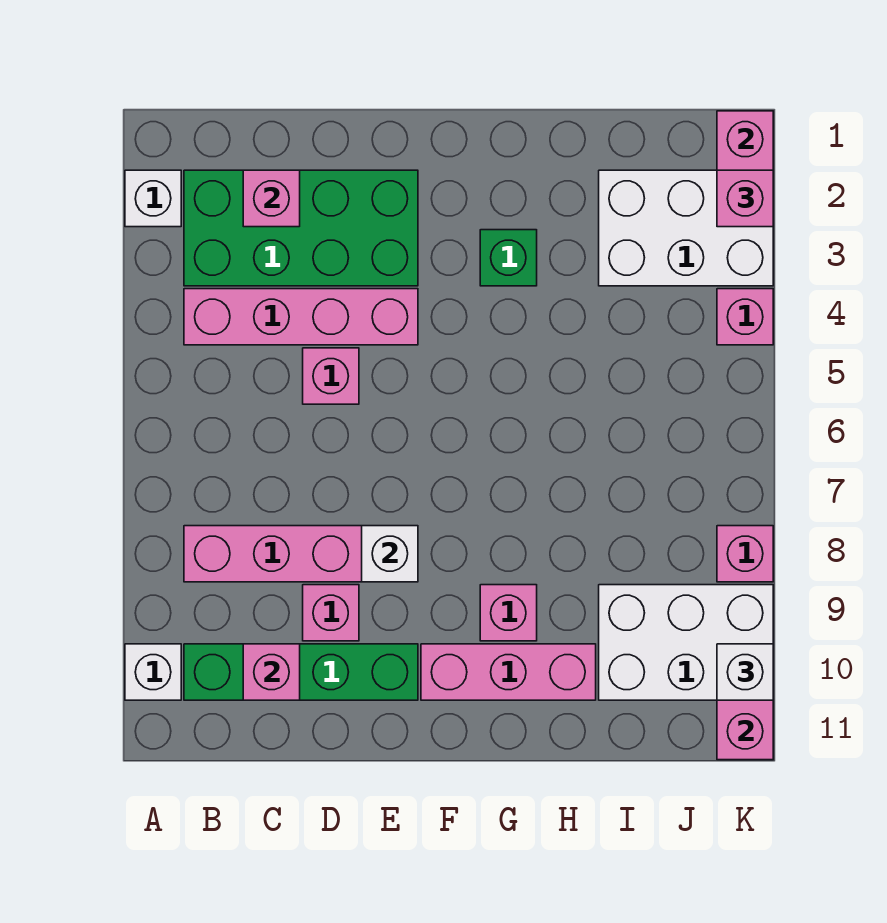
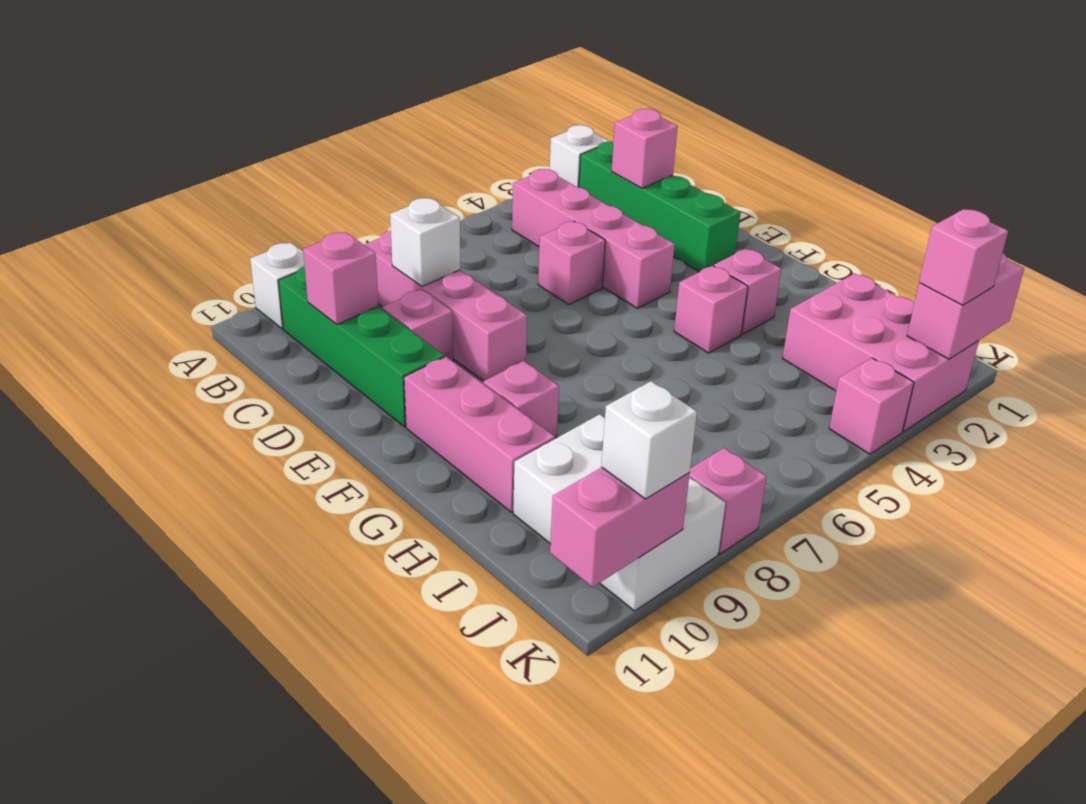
green 2x4 brick [184,170,418,286] -> green 1x4 brick [579,141,741,272]
white 1x1 brick [362,526,418,582] -> white 1x1 brick moved to [390,198,460,287]
green 1x1 brick [480,230,537,286] -> pink 1x1 brick [714,249,781,334]
none -> pink 1x1 brick [674,266,748,353]
white 2x3 brick [599,170,773,286] -> pink 2x3 brick [783,274,979,432]

